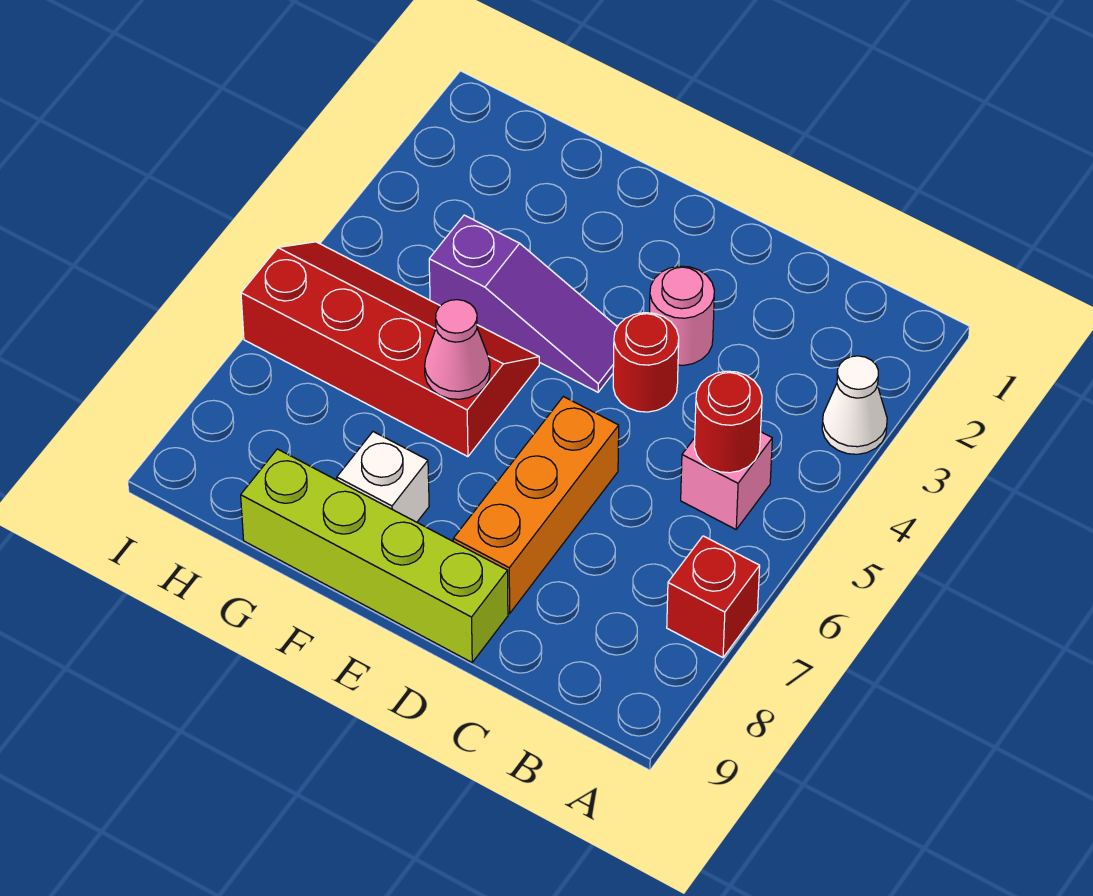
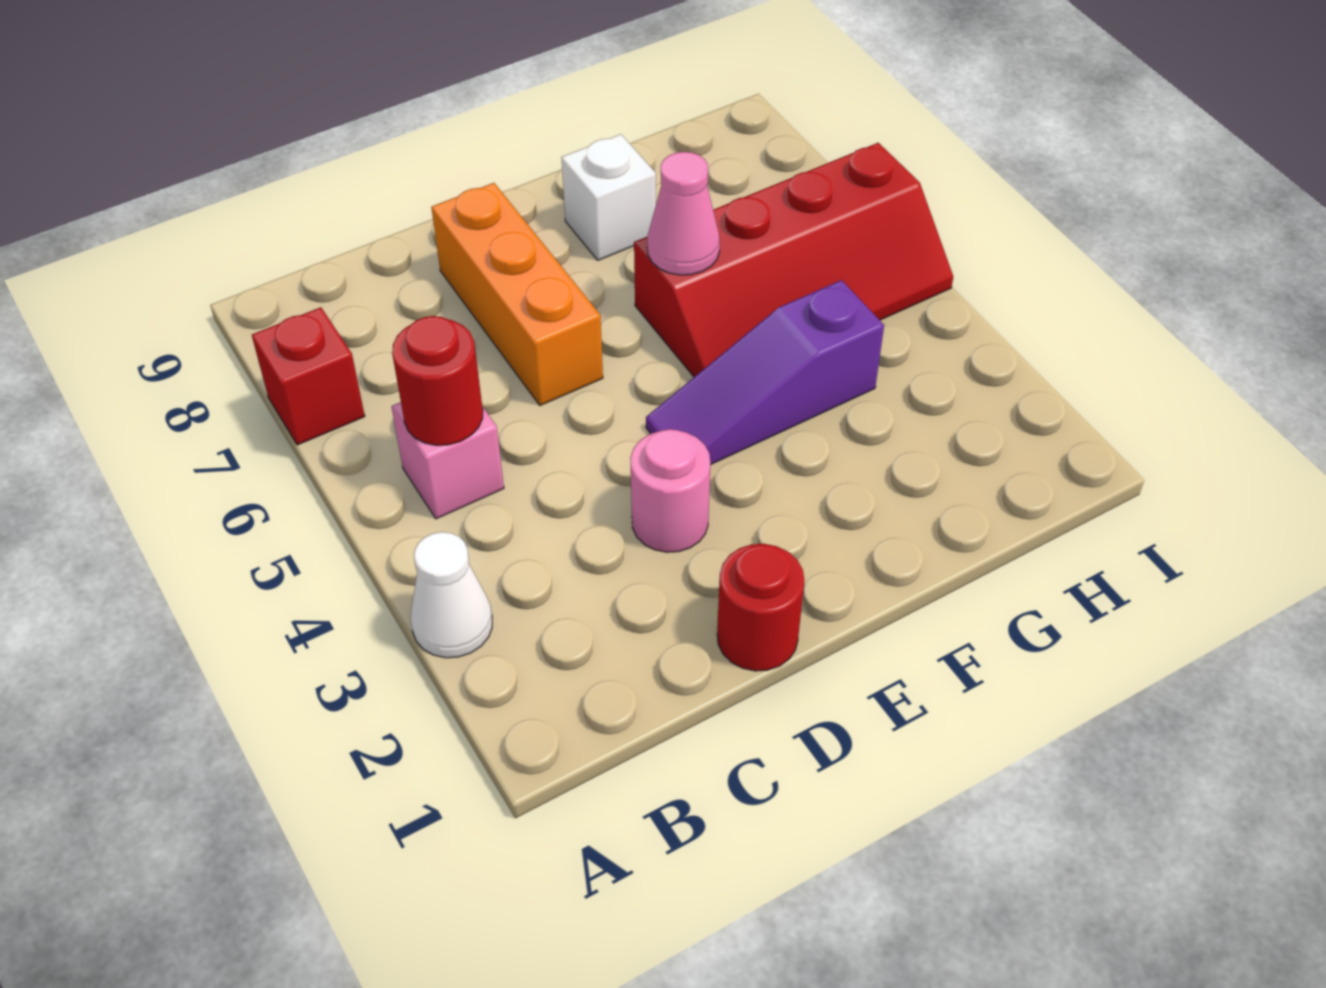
red 1x1 round brick [613,313,679,412] -> red 1x1 round brick moved to [717,544,804,671]
lime 1x4 brick [241,449,508,662] -> none

